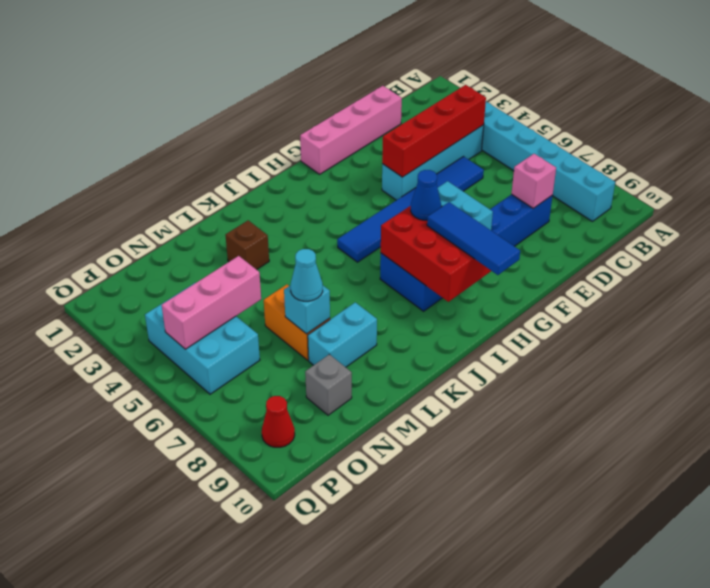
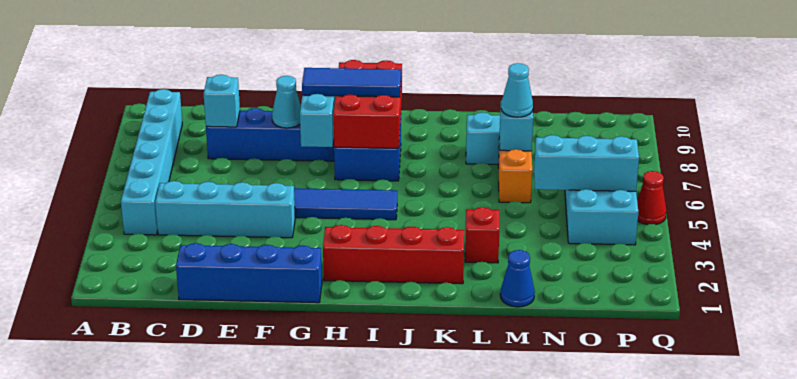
red 1x4 brick [382,85,486,177] -> red 1x4 brick moved to [323,225,464,284]
pink 1x4 brick [300,86,402,174] -> blue 1x4 brick [176,243,322,303]
pink 1x1 brick [511,154,556,208] -> cyan 1x1 brick [204,74,240,127]
none -> cyan 1x1 cone [272,76,301,128]
blue 1x1 cone [411,170,441,220] -> blue 1x1 cone moved to [500,250,535,307]
blue 1x3 tile [427,202,520,275] -> blue 1x3 tile turned to [302,68,401,97]
brown 1x1 brick [225,220,269,270] -> red 1x1 brick [465,207,499,263]
pink 1x3 brick [162,256,261,349] -> cyan 1x3 brick [534,135,639,191]
grey 1x1 brick [305,354,352,415] -> none
red 1x1 cone [262,396,295,447] -> red 1x1 cone moved to [637,171,666,225]

